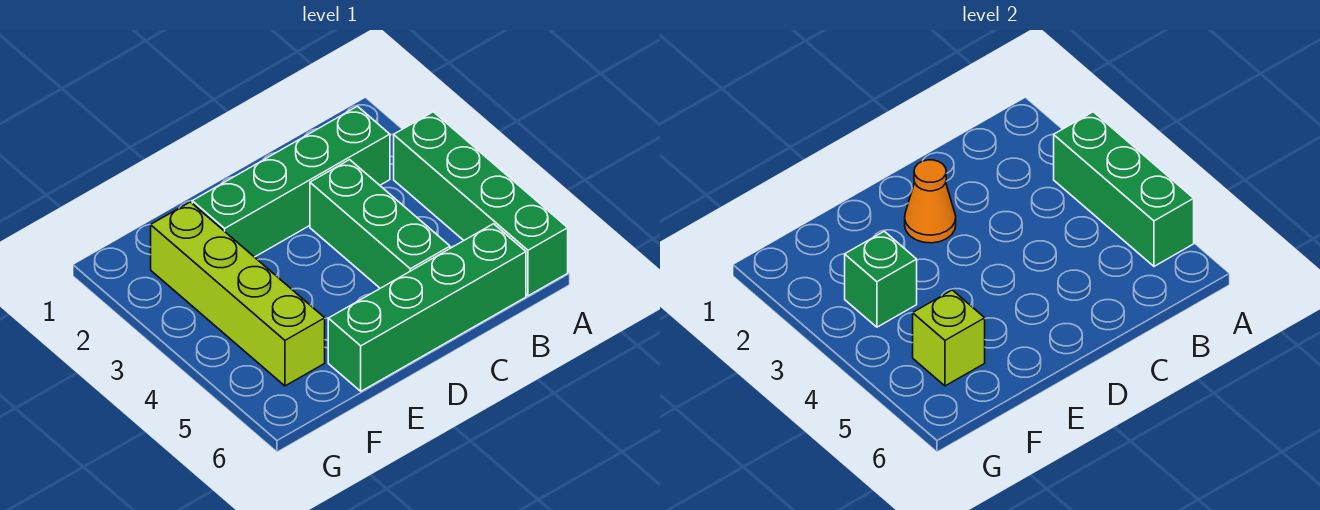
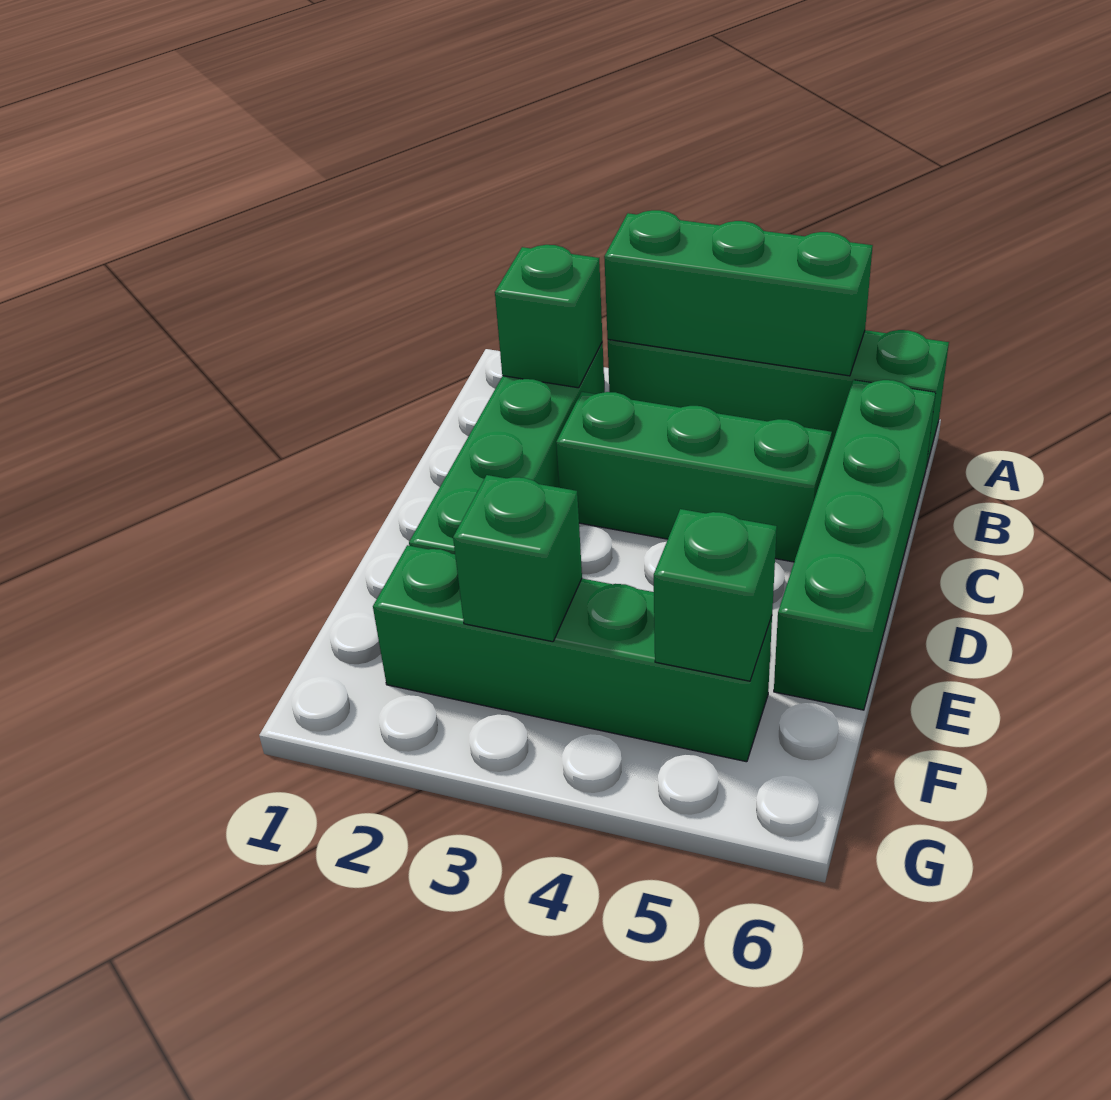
none -> green 1x1 brick [495,245,603,388]
orange 1x1 cone [905,160,956,243] -> none
lime 1x4 brick [151,202,325,386] -> green 1x4 brick [373,545,772,762]
lime 1x1 brick [913,290,985,386] -> green 1x1 brick [654,509,777,681]

